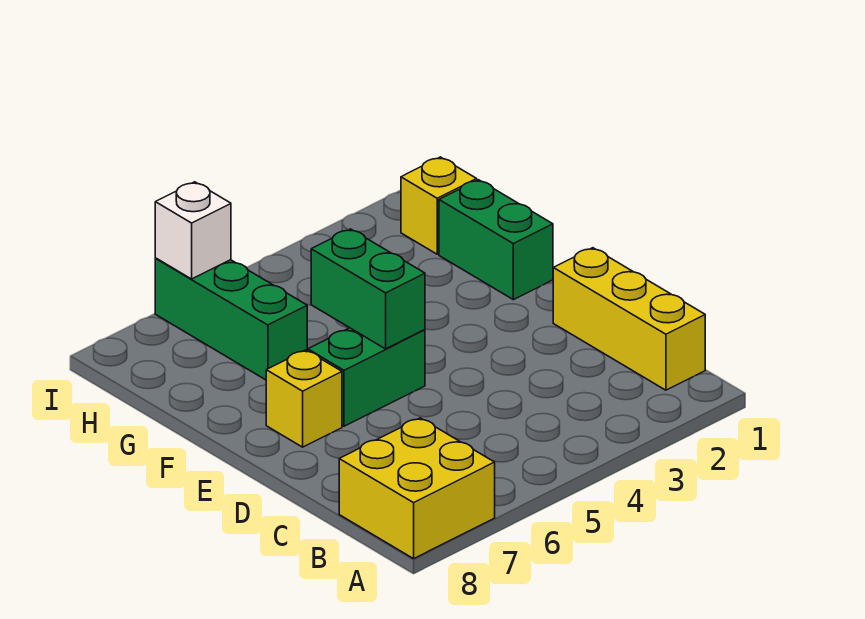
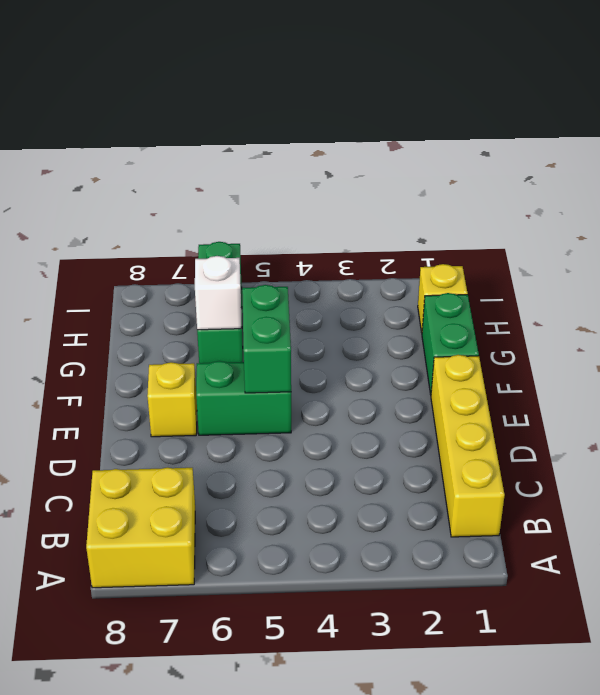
yellow 1x3 brick [553,248,705,390] -> yellow 1x4 brick [431,355,505,537]
white 1x1 brick [155,182,231,279] -> white 1x1 brick moved to [195,256,242,330]

